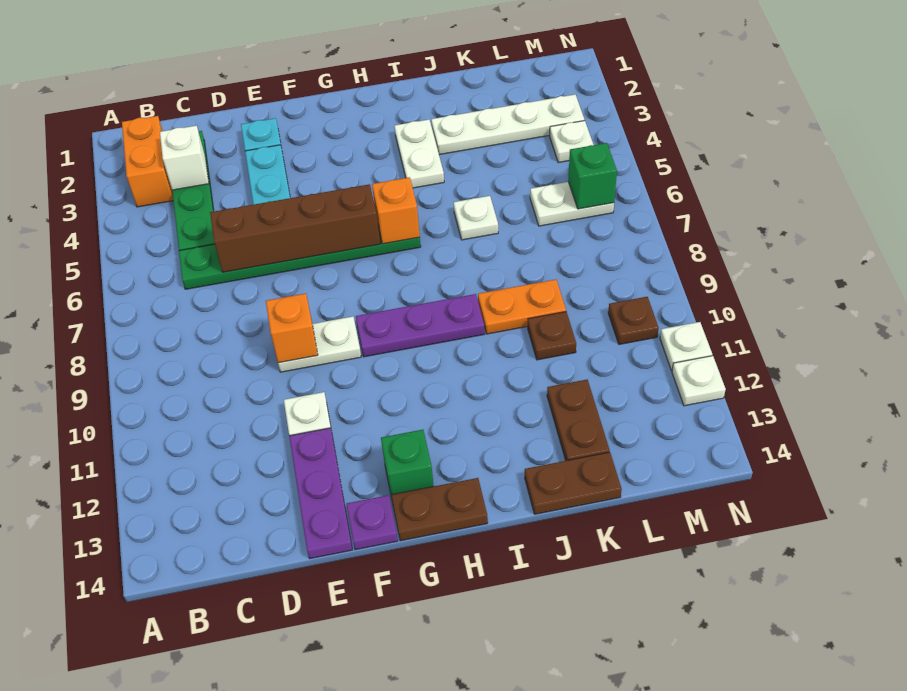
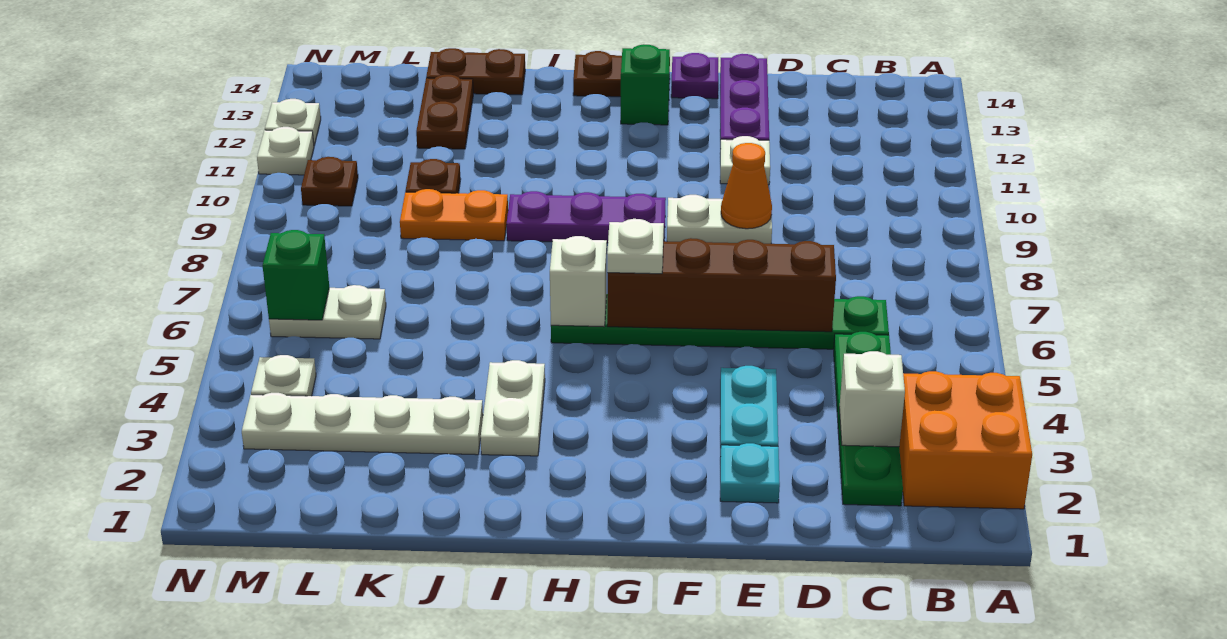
orange 1x2 brick [122,116,173,207] -> orange 2x2 brick [899,371,1032,509]
orange 1x1 brick [266,293,318,363] -> orange 1x1 cone [721,143,772,229]
orange 1x1 brick [372,177,420,244] -> white 1x1 brick [550,236,607,327]
white 1x1 plate [453,196,498,240] -> white 1x1 plate moved to [607,219,664,274]

